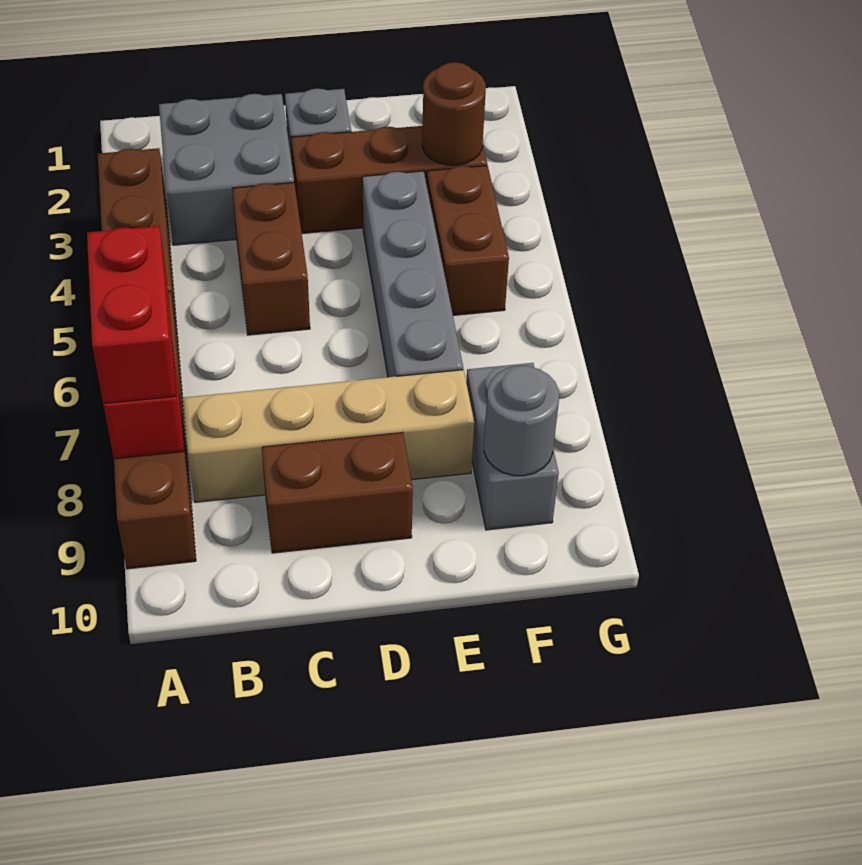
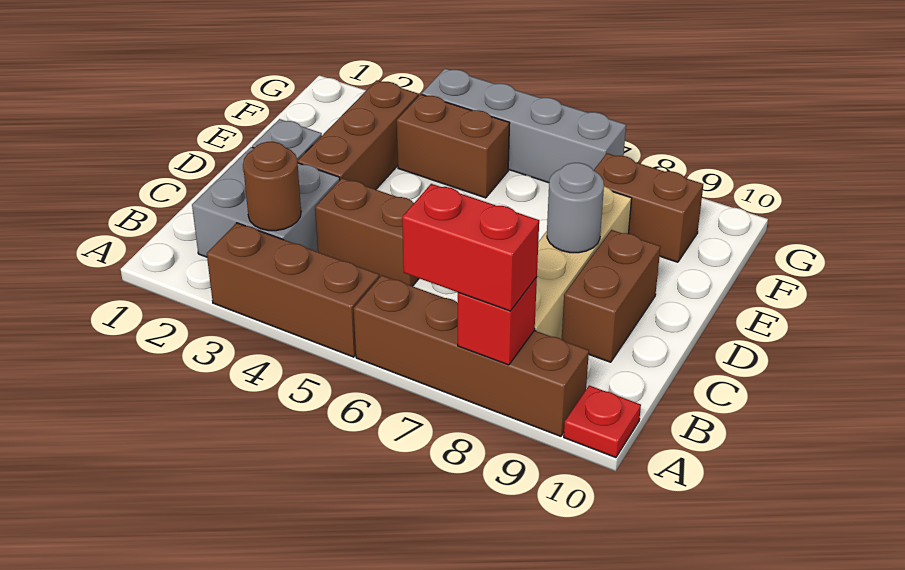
none -> red 1x1 plate [564,385,641,458]
grey 1x4 brick [362,171,463,377] -> grey 1x4 brick moved to [422,69,626,183]
brown 1x1 round brick [422,62,486,165] -> brown 1x1 round brick moved to [243,142,301,231]
grey 1x2 brick [466,363,559,530] -> brown 1x2 brick [594,153,703,262]
grey 1x1 round brick [484,366,559,476] -> grey 1x1 round brick moved to [547,163,604,253]

